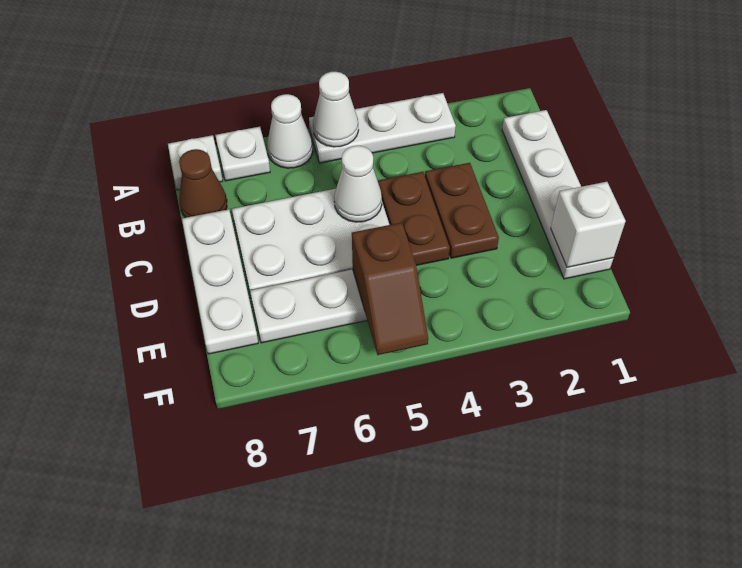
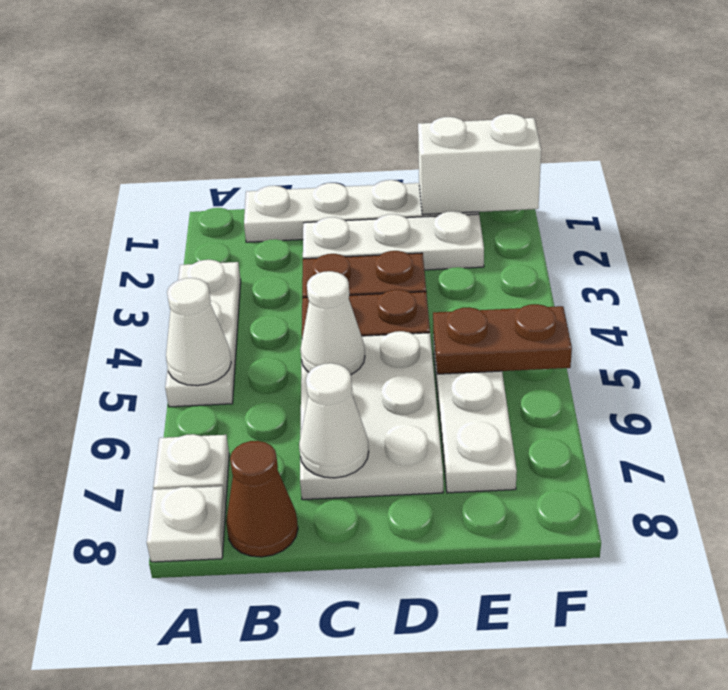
white 1x1 cone [267,94,313,168] -> white 1x1 cone moved to [299,363,369,478]
white 1x3 plate [182,209,258,354] -> white 1x3 plate moved to [303,211,484,270]
white 1x1 brick [551,182,626,267] -> white 1x2 brick [418,114,541,215]
brown 1x2 slope [352,223,428,355] -> brown 1x2 plate [433,304,572,374]

